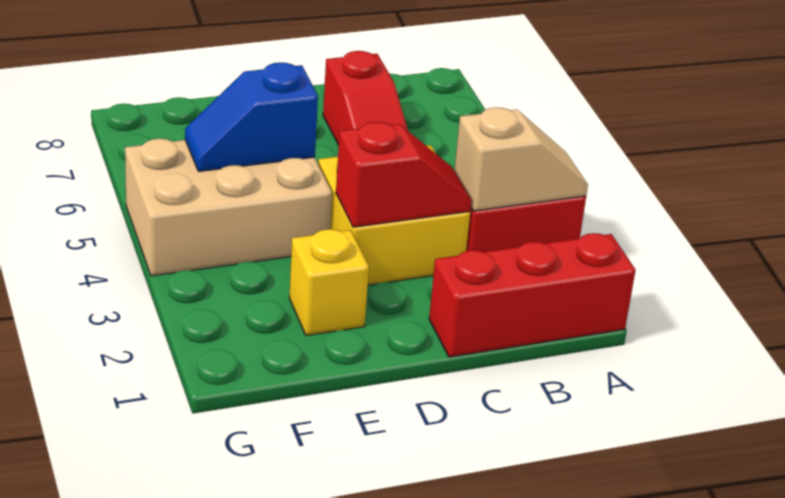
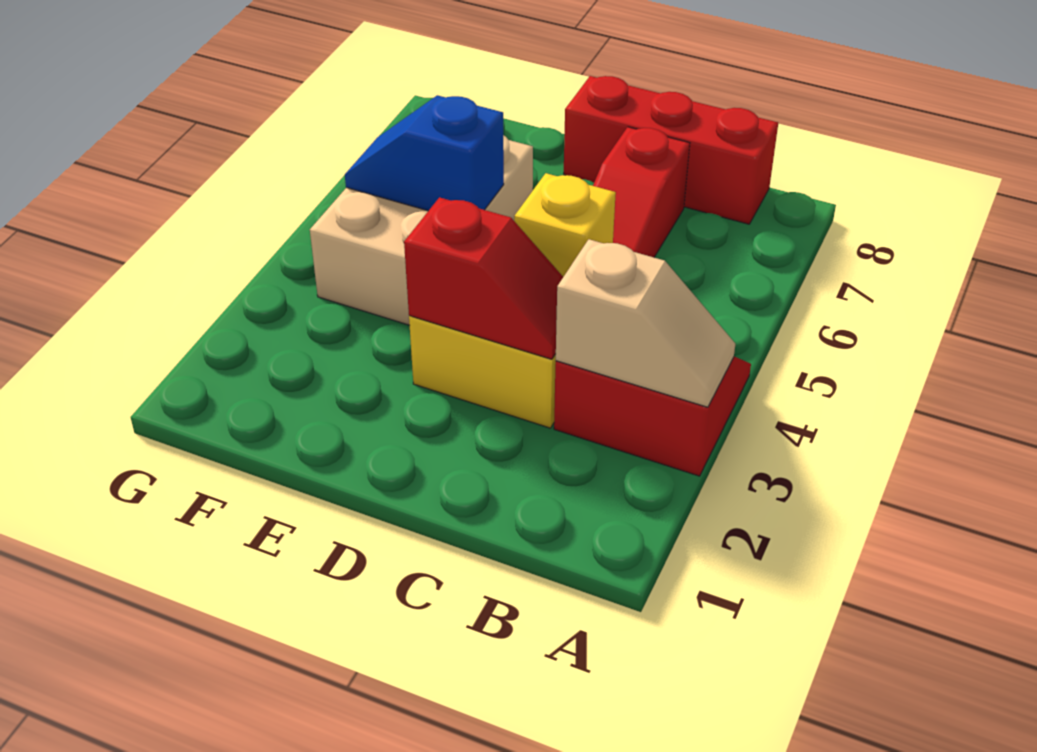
red 1x3 brick [429,233,636,357] -> red 1x3 brick moved to [564,76,778,224]
yellow 1x1 brick [289,229,369,336] -> yellow 1x1 brick moved to [514,173,616,277]
tan 2x3 brick [125,139,332,276] -> tan 2x3 brick turned to [310,135,533,325]

